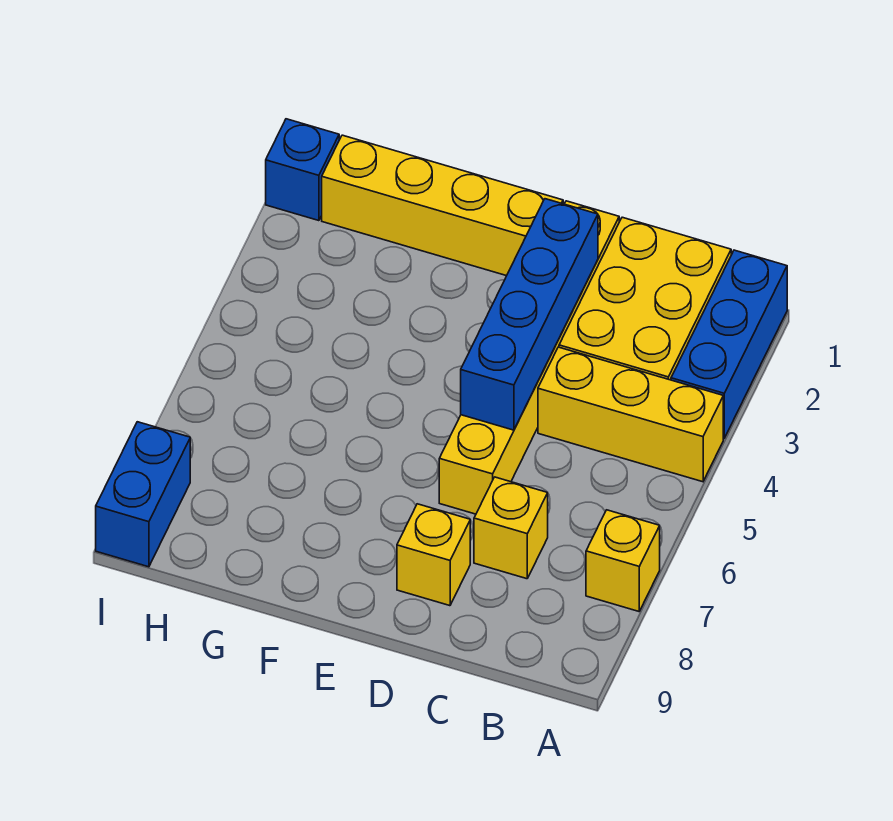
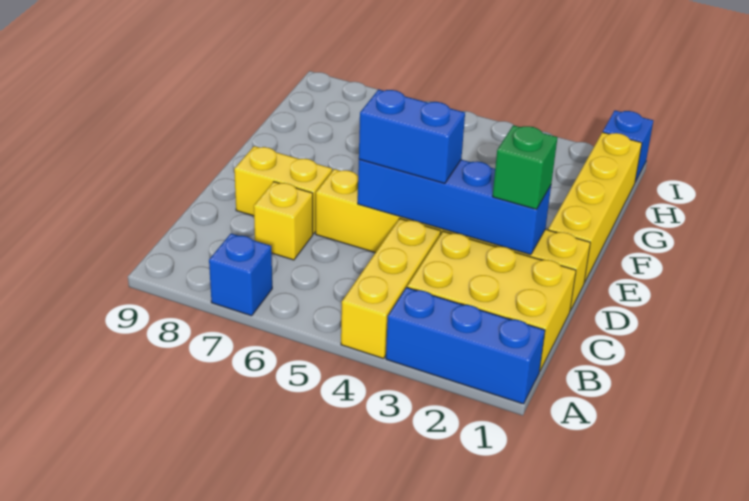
yellow 1x1 brick [586,510,660,611] -> blue 1x1 brick [209,234,272,316]
none -> green 1x1 brick [493,125,557,209]
yellow 1x1 brick [397,504,470,606] -> yellow 1x2 brick [234,146,332,234]
blue 1x2 brick [96,422,190,567] -> blue 1x2 brick moved to [359,89,465,183]

